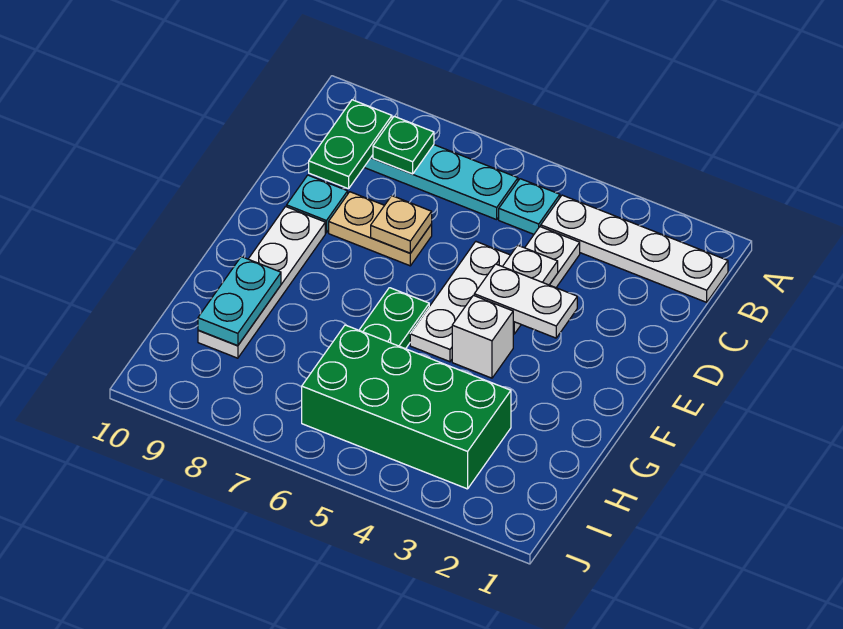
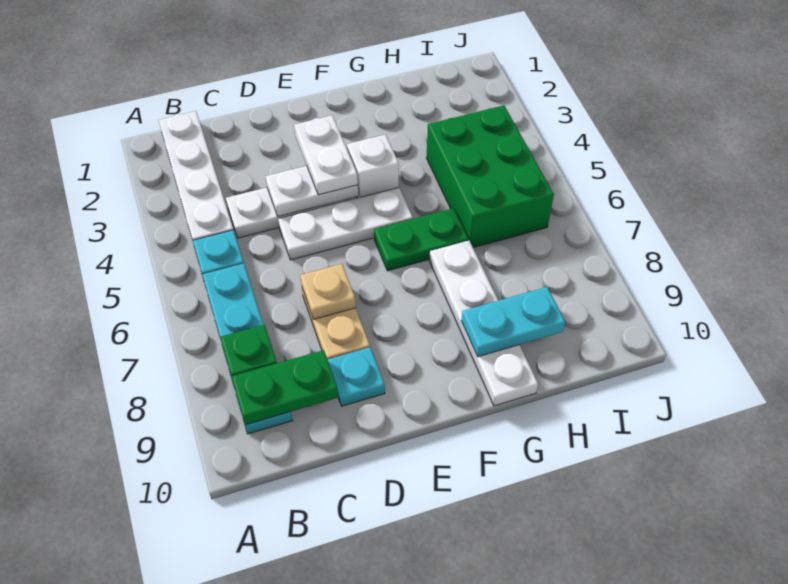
white 1x4 plate [198,207,325,358] -> white 1x4 plate turned to [429,240,538,406]
green 2x4 brick [302,325,511,489] -> green 2x3 brick [426,105,554,248]

